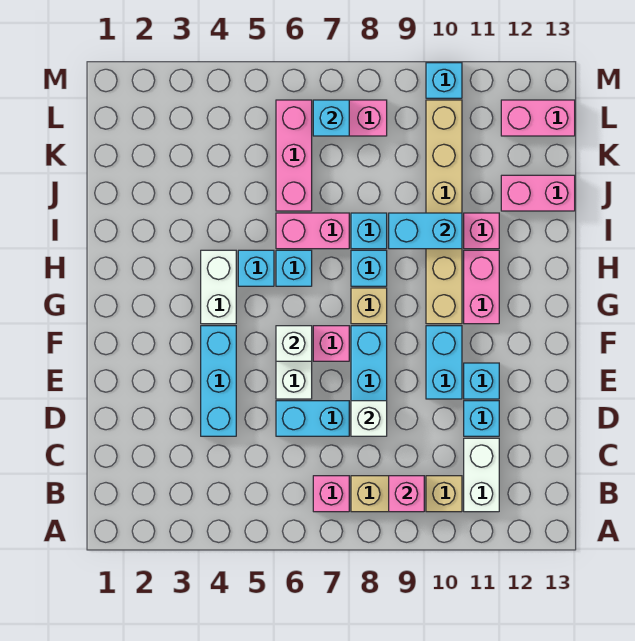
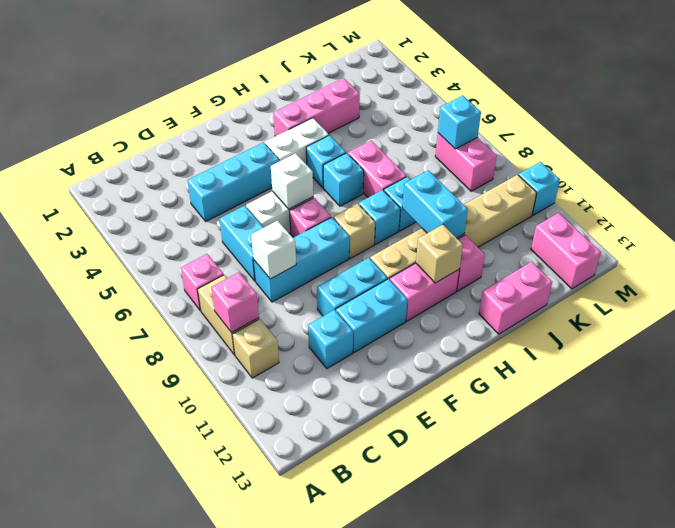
white 1x2 brick [464,438,499,512] -> none
cyan 1x1 brick [464,363,499,399] -> cyan 1x2 brick [336,279,407,352]
none -> tan 1x1 brick [416,225,463,283]
pink 1x3 brick [276,100,312,211] -> pink 1x3 brick moved to [273,78,360,136]
pink 1x2 brick [501,175,575,211] -> pink 1x2 brick turned to [479,262,552,334]

